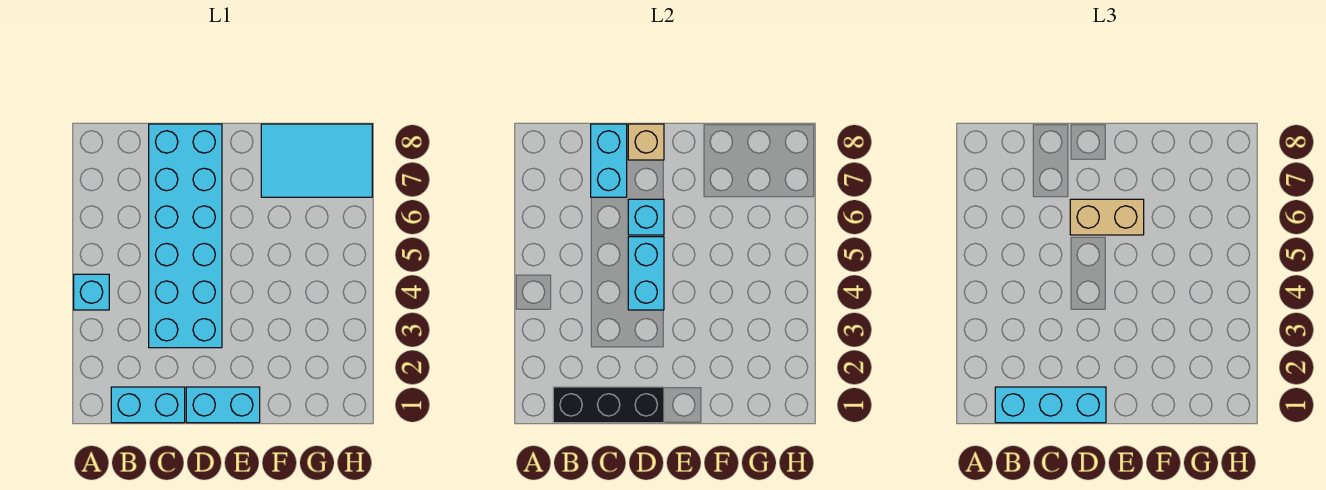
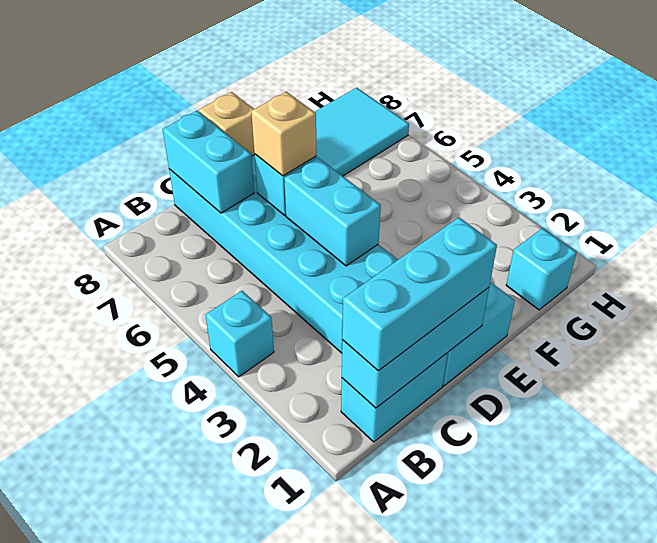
black 1x3 brick [553,387,664,423] -> cyan 1x3 brick [342,288,489,408]
tan 1x2 brick [1070,199,1144,235] -> tan 1x1 brick [251,92,316,176]
none -> cyan 1x1 brick [506,228,577,310]

